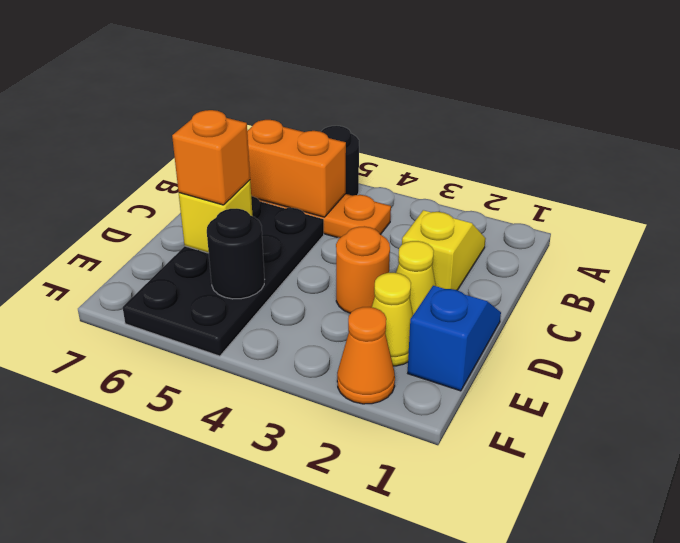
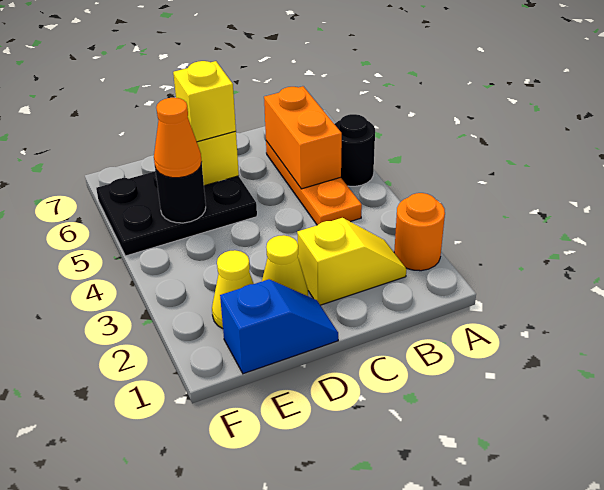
black 2x4 plate [123,196,324,356] -> black 2x3 plate [96,171,257,256]
orange 1x1 round brick [336,226,390,313] -> orange 1x1 round brick moved to [394,193,445,271]
orange 1x1 brick [172,110,250,205] -> yellow 1x1 brick [173,61,236,142]
orange 1x1 cone [337,307,395,404] -> orange 1x1 cone moved to [154,98,202,178]

